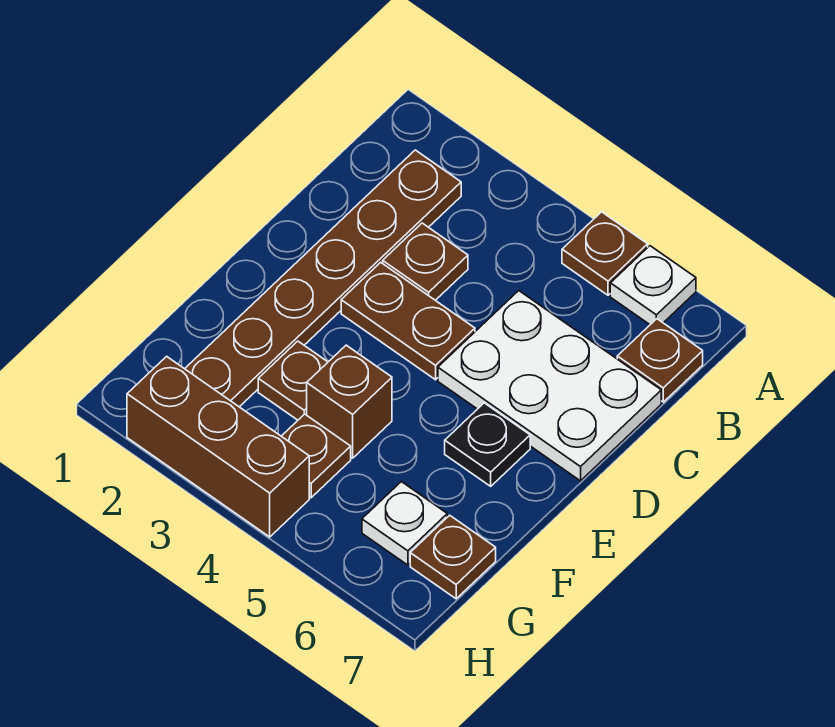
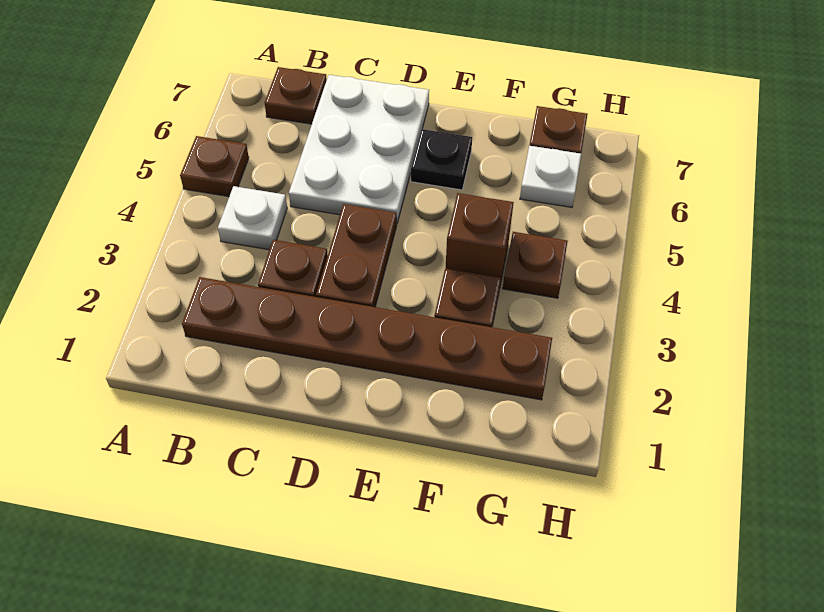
white 1x1 plate [610,246,696,324] -> white 1x1 plate moved to [218,186,287,250]
brown 1x3 brick [127,356,309,537] -> none

